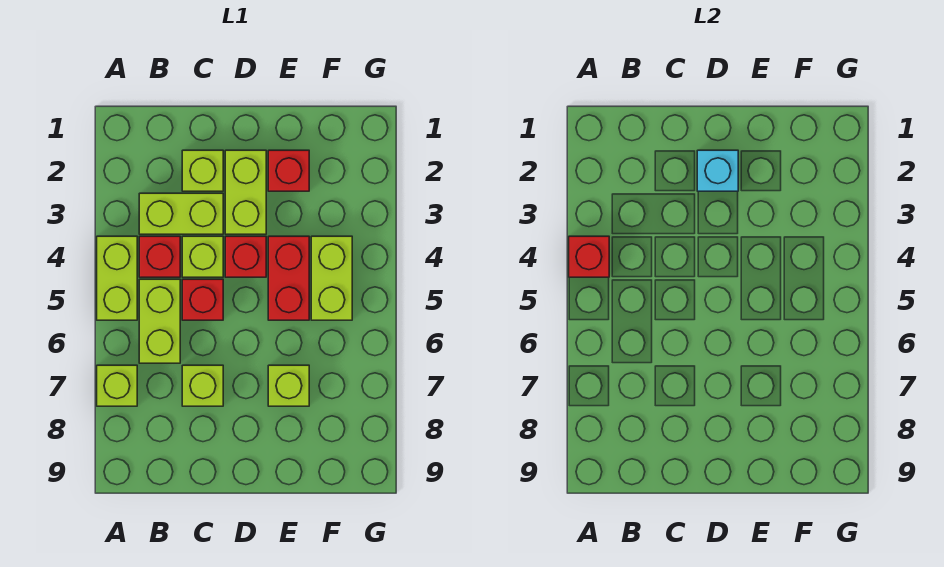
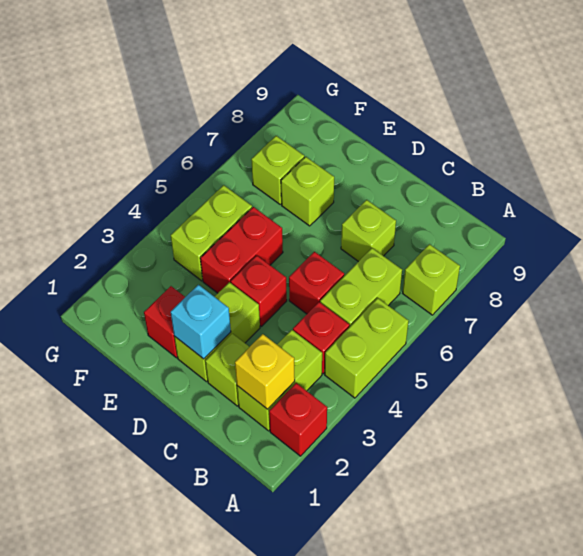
red 1x1 brick [569,236,609,277] -> red 1x1 brick moved to [269,383,327,456]
none -> yellow 1x1 brick [235,334,295,409]
lime 1x2 brick [139,193,223,234] -> lime 1x2 brick turned to [237,330,322,431]
lime 1x1 brick [182,236,223,277] -> lime 1x1 brick moved to [251,136,304,204]

